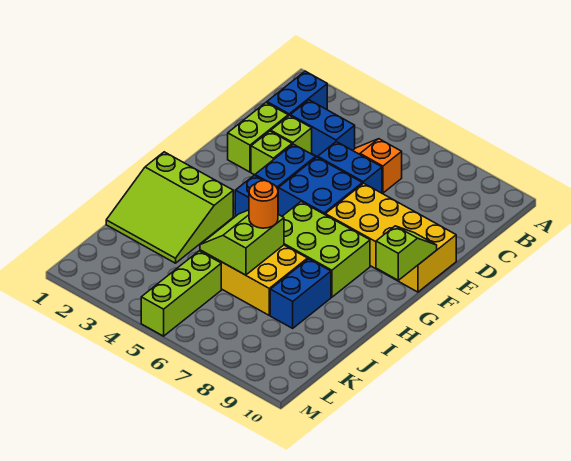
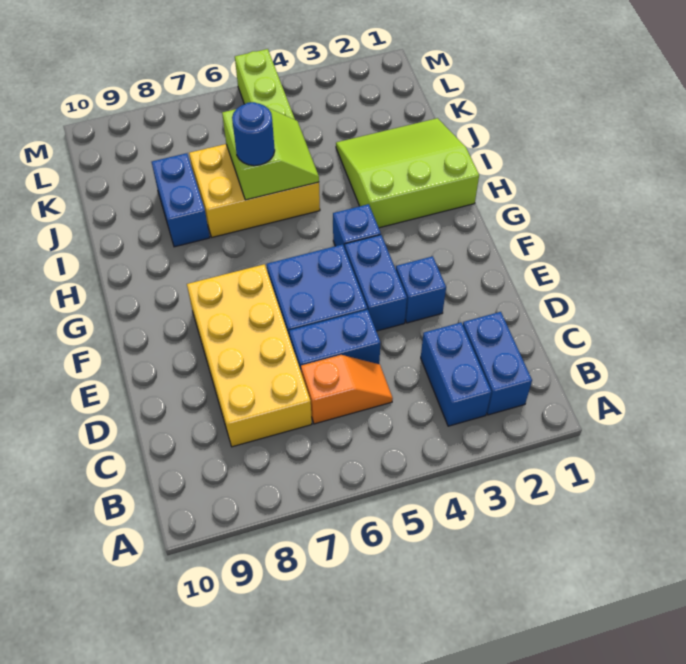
blue 1x2 brick [290,100,355,157] -> blue 1x2 brick turned to [421,323,491,426]
lime 1x2 brick [228,103,288,172] -> none
lime 1x1 brick [271,115,312,154] -> none
lime 1x1 brick [251,131,292,175] -> blue 1x1 brick [396,256,446,323]
yellow 2x4 brick [325,183,456,292] -> yellow 2x4 brick turned to [187,264,312,447]
lime 1x2 slope [376,226,437,280] -> none
lime 2x3 brick [282,202,370,297] -> none
orange 1x1 round brick [249,181,278,228] -> blue 1x1 round brick [232,102,275,166]

